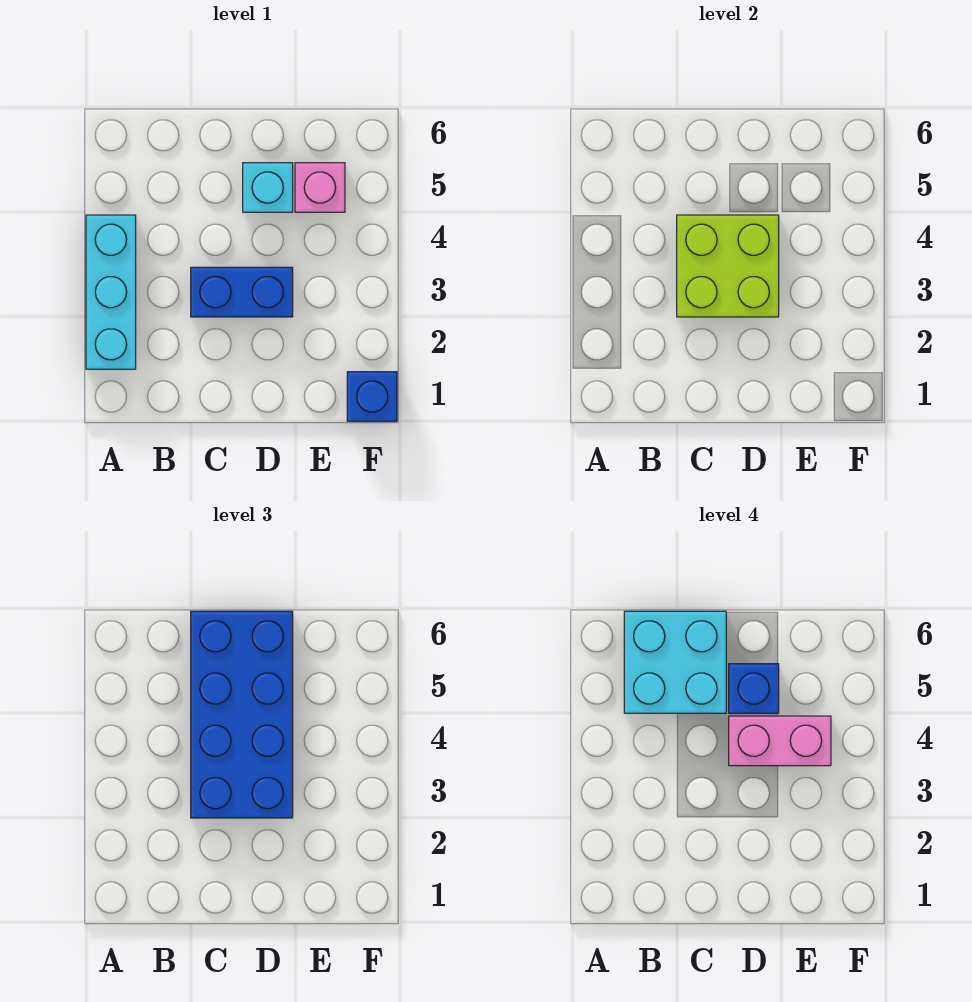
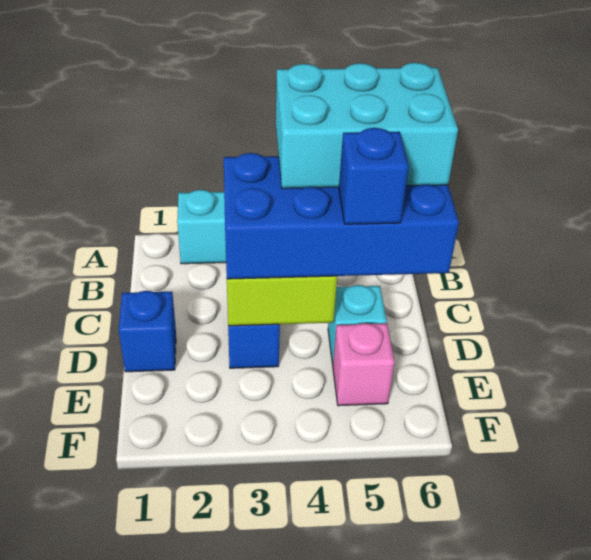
cyan 2x2 brick [624,611,726,713] -> cyan 2x3 brick [276,63,458,188]
pink 1x2 brick [729,716,831,766] -> none
blue 1x1 brick [347,372,397,421] -> blue 1x1 brick moved to [119,291,176,372]

